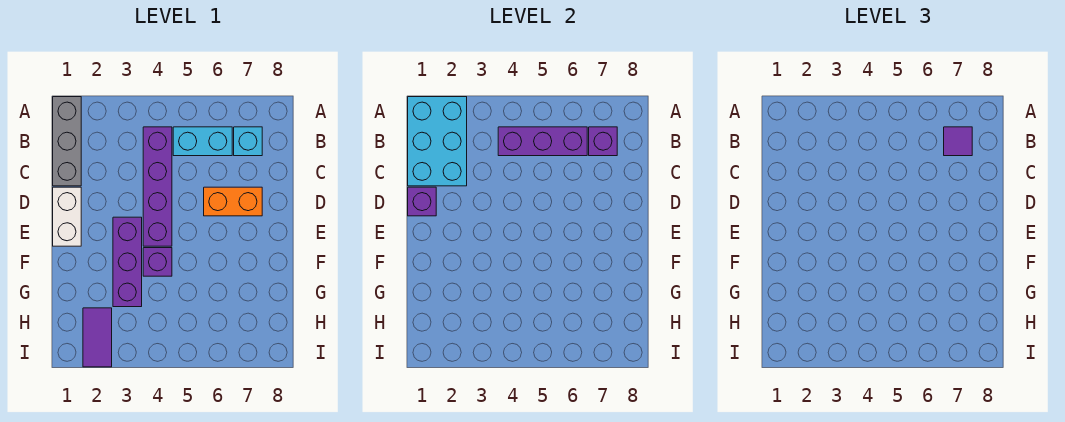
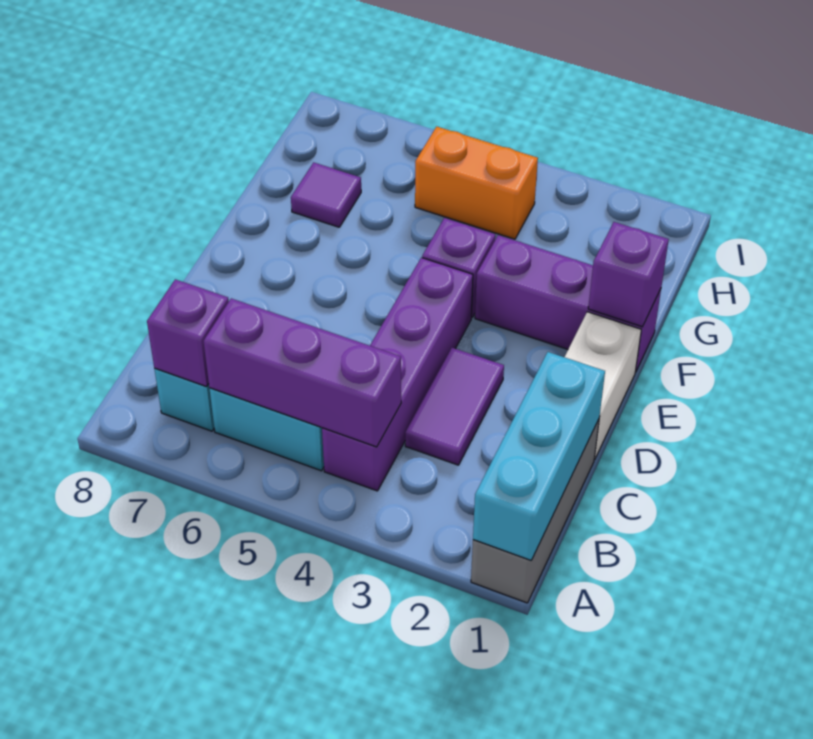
cyan 2x3 brick [408,97,467,186] -> cyan 1x3 brick [473,352,605,560]
purple 1x1 tile [944,127,972,156] -> purple 1x1 tile moved to [291,162,361,227]
purple 1x1 brick [408,187,436,216] -> purple 1x1 brick moved to [588,222,669,327]
orange 1x2 brick [204,187,262,216] -> orange 1x2 brick moved to [415,127,538,239]
purple 1x3 brick [113,217,142,307] -> purple 1x3 brick turned to [475,235,661,372]
purple 1x2 tile [83,308,112,367] -> purple 1x2 tile moved to [405,348,504,465]

